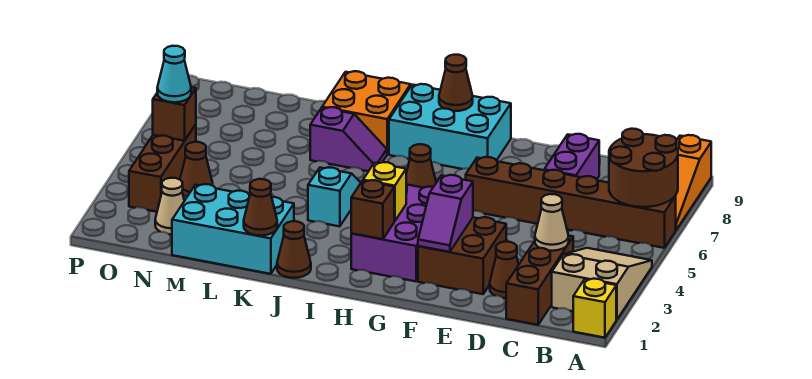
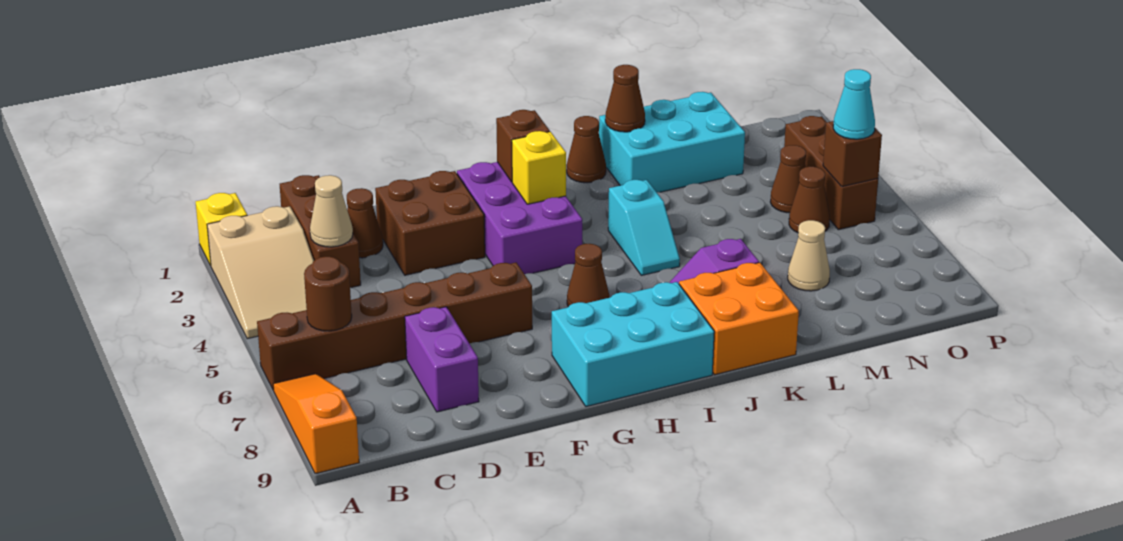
brown 2x2 round brick [609,129,678,207] -> brown 1x1 round brick [304,257,352,331]
purple 1x2 slope [418,175,473,252] -> none
brown 1x1 cone [439,55,473,111] -> brown 1x1 cone moved to [789,167,830,233]
tan 1x1 cone [155,178,184,234] -> tan 1x1 cone moved to [788,220,830,291]

